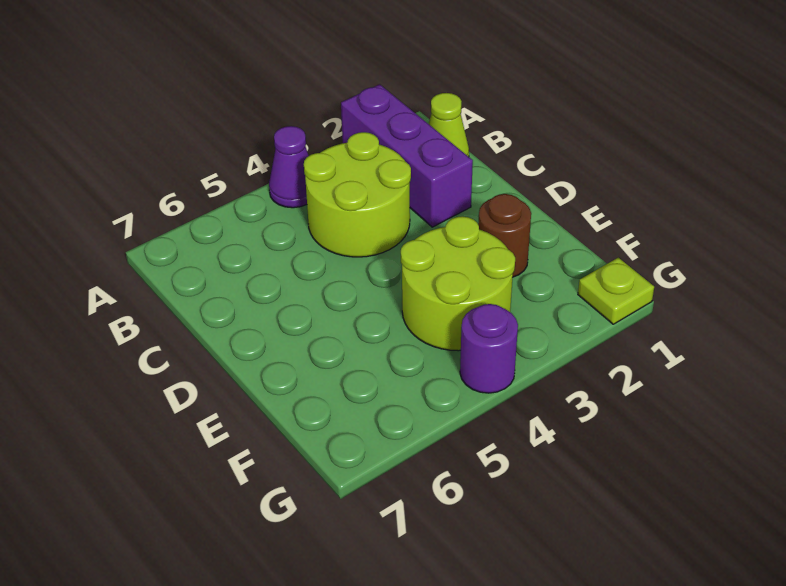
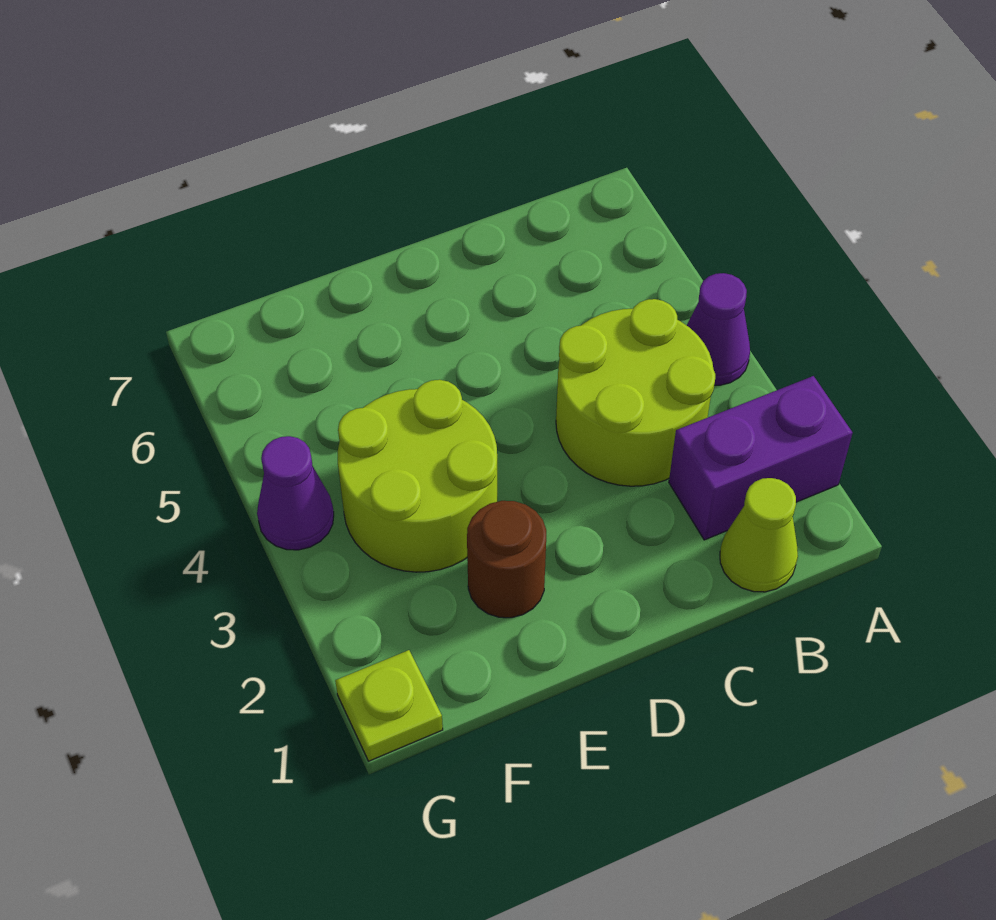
purple 1x3 brick [341,84,473,227] -> purple 1x2 brick [669,376,853,540]
purple 1x1 round brick [460,304,518,393] -> purple 1x1 cone [257,436,334,550]

